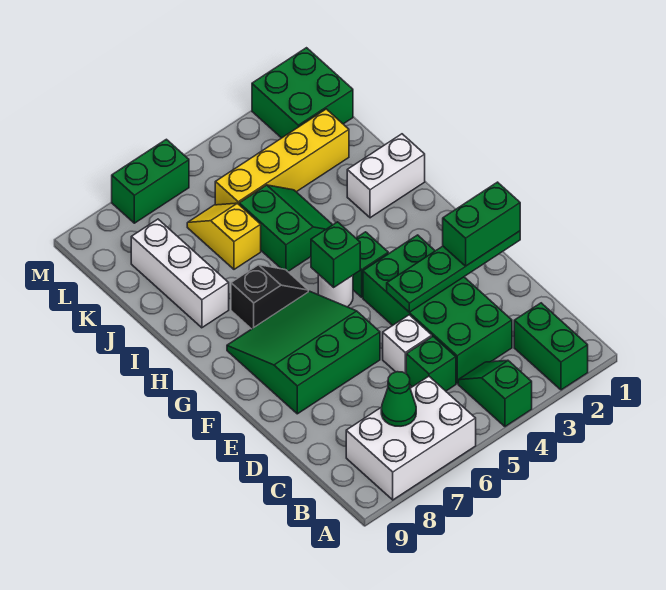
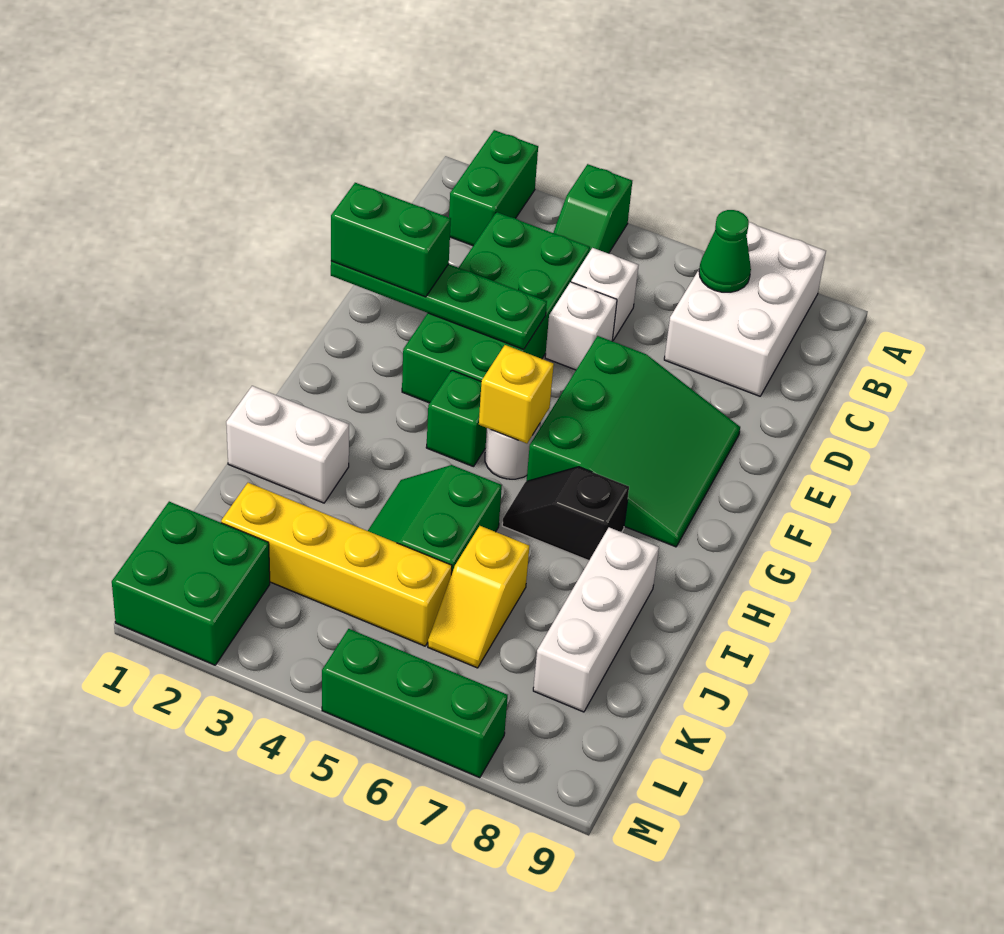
white 2x3 brick [346,376,476,500] -> white 2x3 brick turned to [664,222,826,396]
green 1x1 brick [406,337,456,391] -> white 1x1 brick [571,248,639,341]
green 3x3 slope [227,291,380,414] -> green 3x3 slope turned to [527,336,740,547]
green 1x1 brick [311,222,360,287] -> yellow 1x1 brick [479,345,554,443]
green 1x2 brick [112,139,189,223] -> green 1x3 brick [322,629,508,778]

